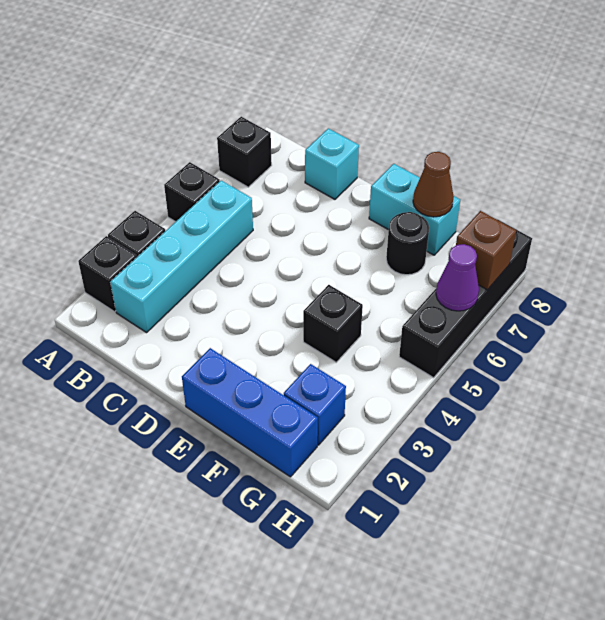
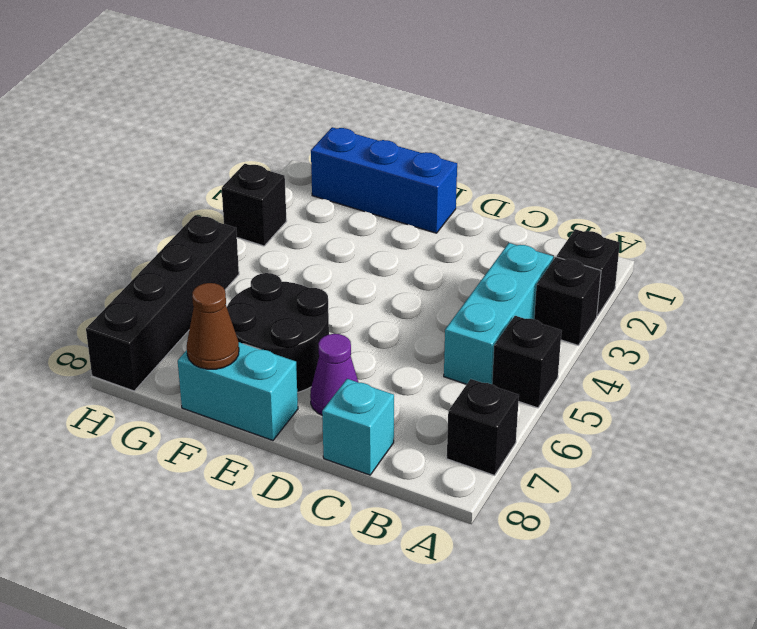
cyan 1x4 brick [110,180,253,333] -> cyan 1x3 brick [444,243,553,384]
black 1x1 brick [303,285,363,362] -> black 1x1 brick moved to [222,164,286,246]
black 1x1 round brick [386,212,429,275] -> black 2x2 round brick [227,273,329,393]
blue 1x1 brick [284,364,346,445] -> none
purple 1x1 cone [436,244,479,311] -> purple 1x1 cone moved to [310,334,358,415]
brown 1x1 brick [456,211,516,290] -> none

